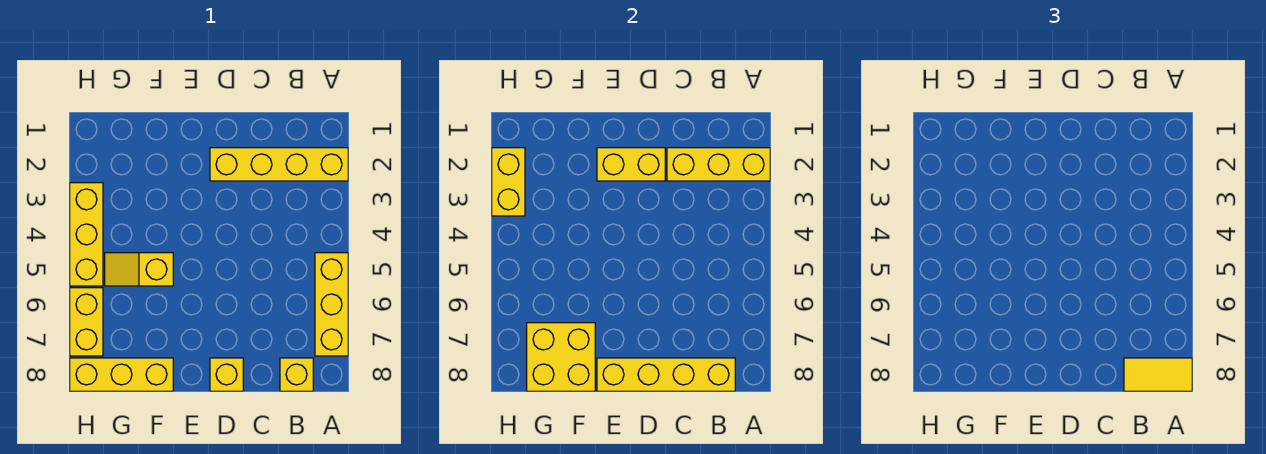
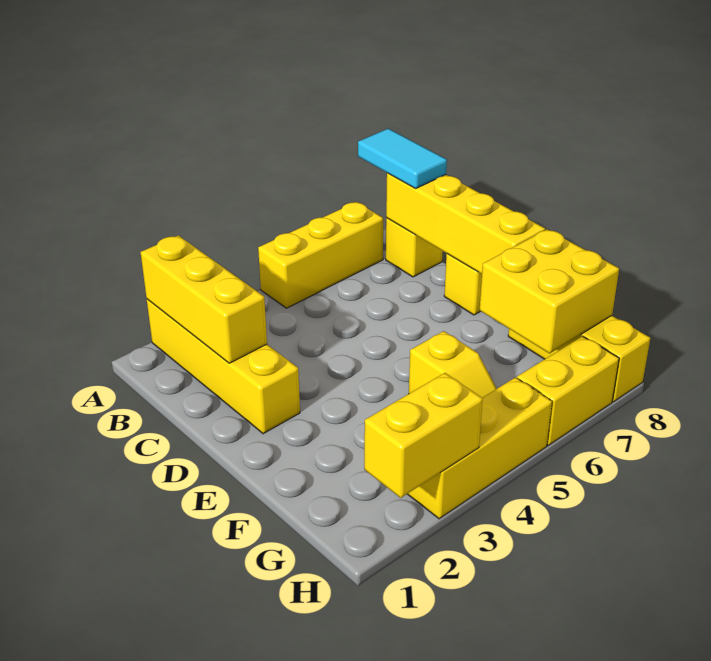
yellow 1x2 tile [1124,358,1192,391] -> cyan 1x2 tile [358,129,447,188]
yellow 1x2 brick [597,148,665,181] -> none

